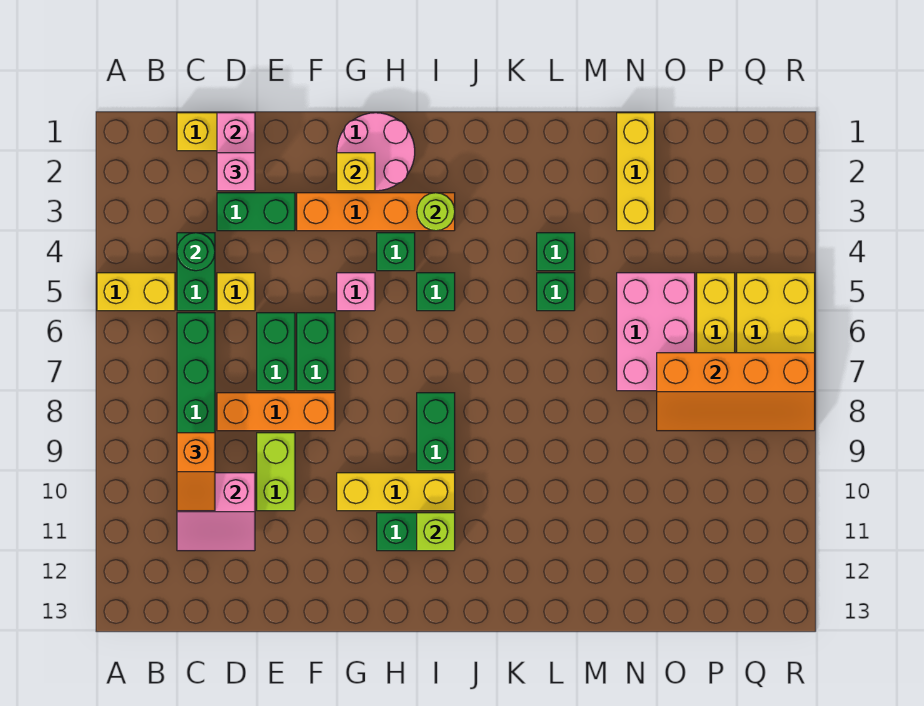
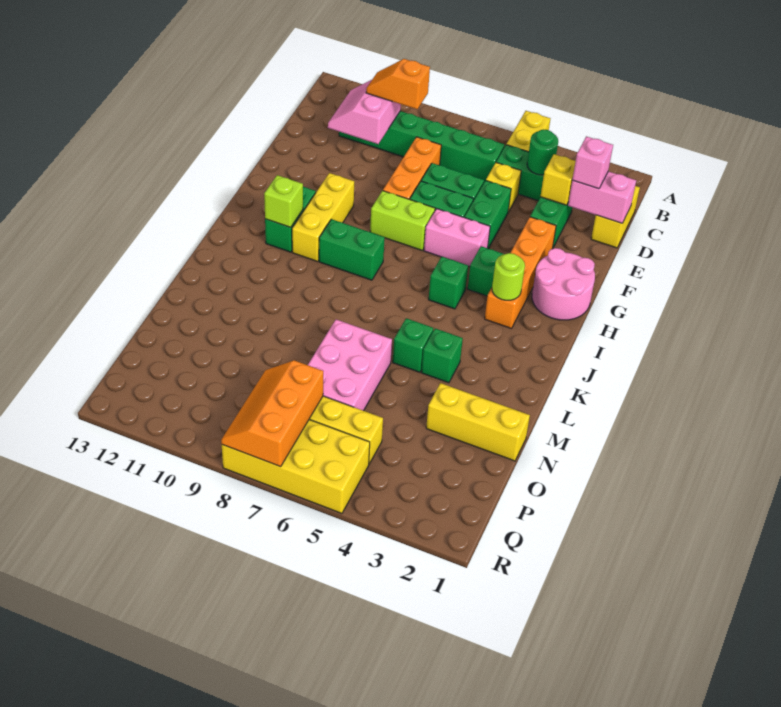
none -> green 1x2 brick [464,180,511,249]
lime 1x2 brick [257,433,295,511] -> lime 1x2 brick moved to [370,191,435,251]
yellow 1x1 brick [337,153,375,191] -> yellow 1x1 brick moved to [540,154,576,205]
pink 1x1 brick [337,273,375,311] -> pink 1x2 brick [424,209,490,267]
pink 2x3 brick [617,273,695,391] -> pink 2x3 brick turned to [308,319,392,411]
orange 2x4 slope [657,353,815,431] -> orange 2x3 slope [221,360,323,467]

